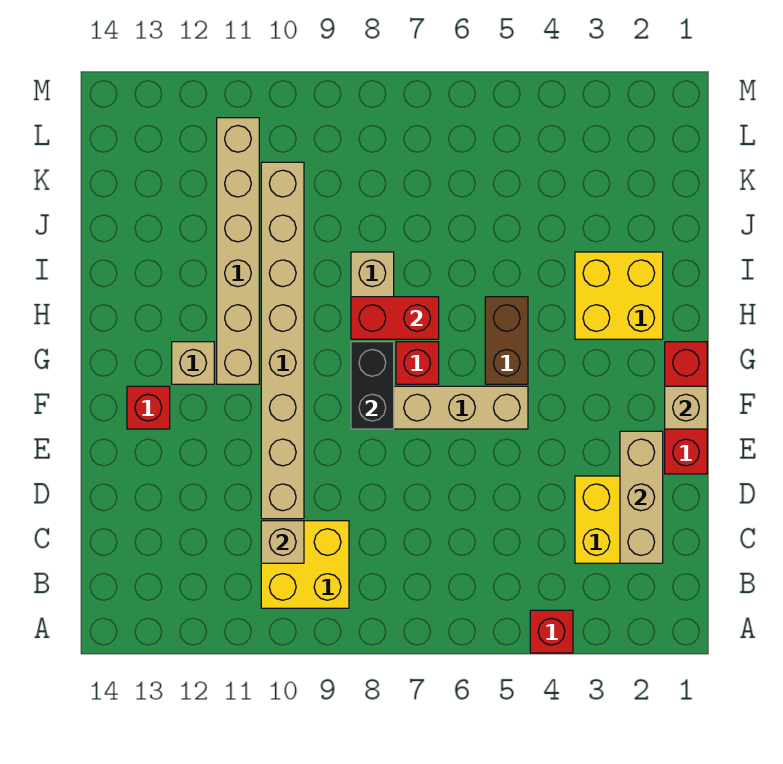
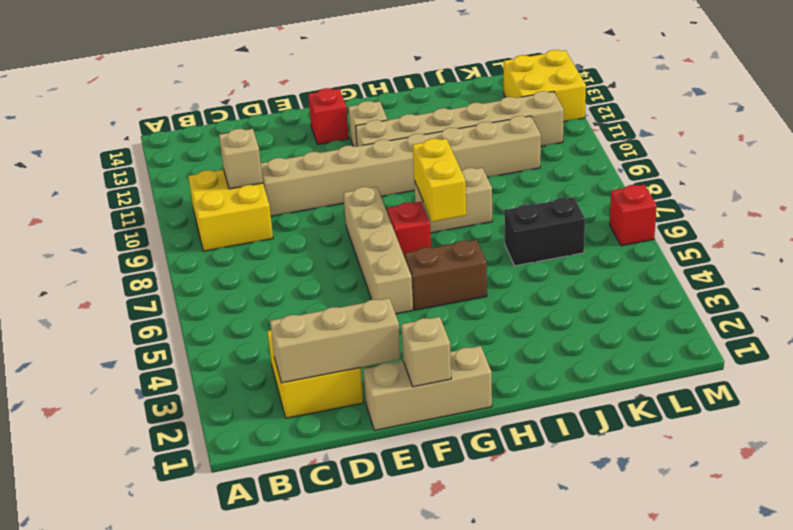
red 1x1 brick [530,610,573,653] -> red 1x1 brick moved to [610,185,657,246]
red 1x3 brick [665,342,707,474] -> tan 1x3 brick [363,346,492,430]
black 1x2 brick [351,342,394,429] -> black 1x2 brick moved to [504,197,585,266]
yellow 2x2 brick [575,252,663,339] -> yellow 2x2 brick moved to [504,50,586,122]
red 1x2 brick [351,297,439,339] -> yellow 1x2 brick [413,139,466,222]

